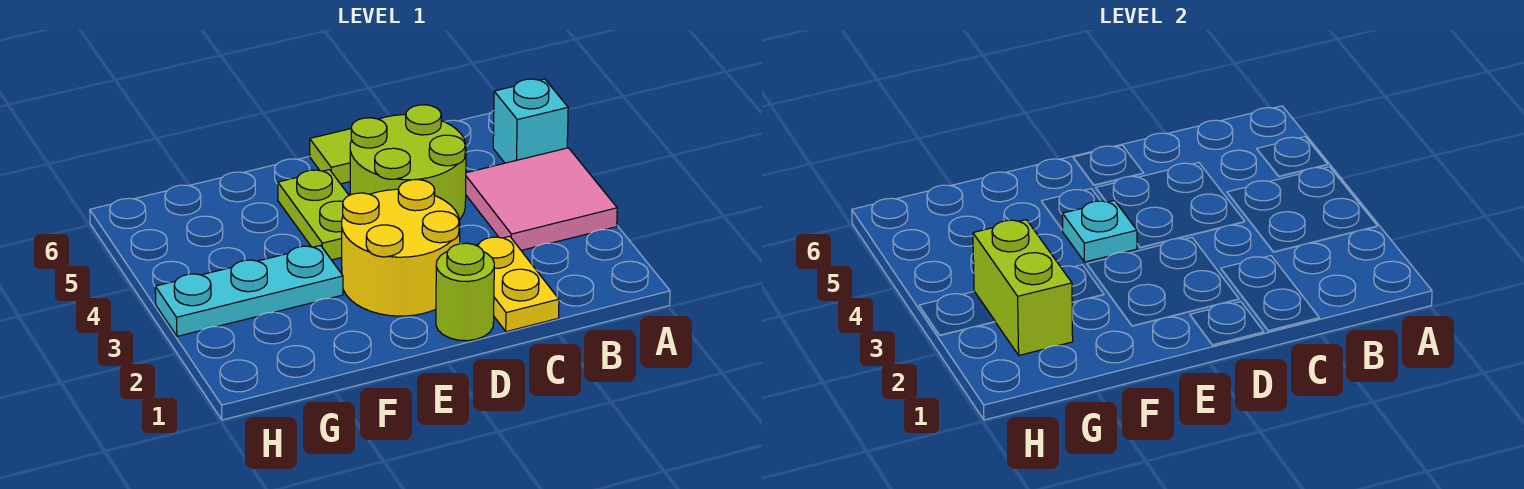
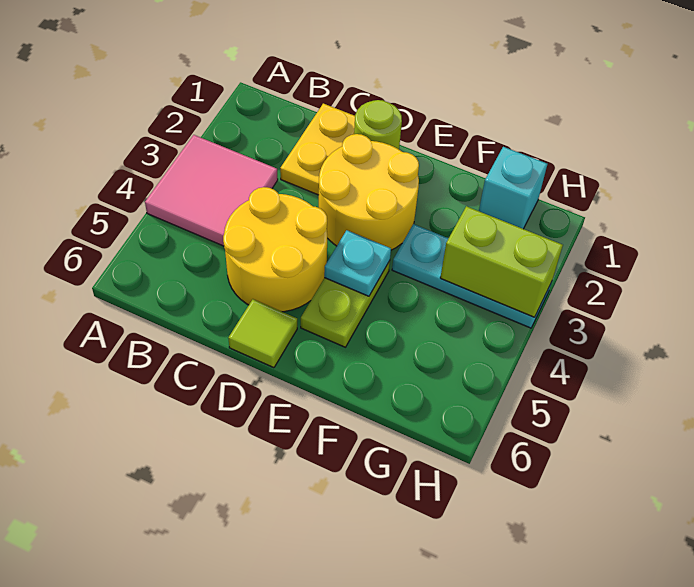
cyan 1x1 brick [493,79,568,163] -> cyan 1x1 brick moved to [479,147,547,229]
lime 2x2 round brick [350,105,466,219] -> yellow 2x2 round brick [223,187,327,312]
lime 1x2 brick [973,220,1073,355] -> lime 1x2 brick turned to [440,206,563,317]

